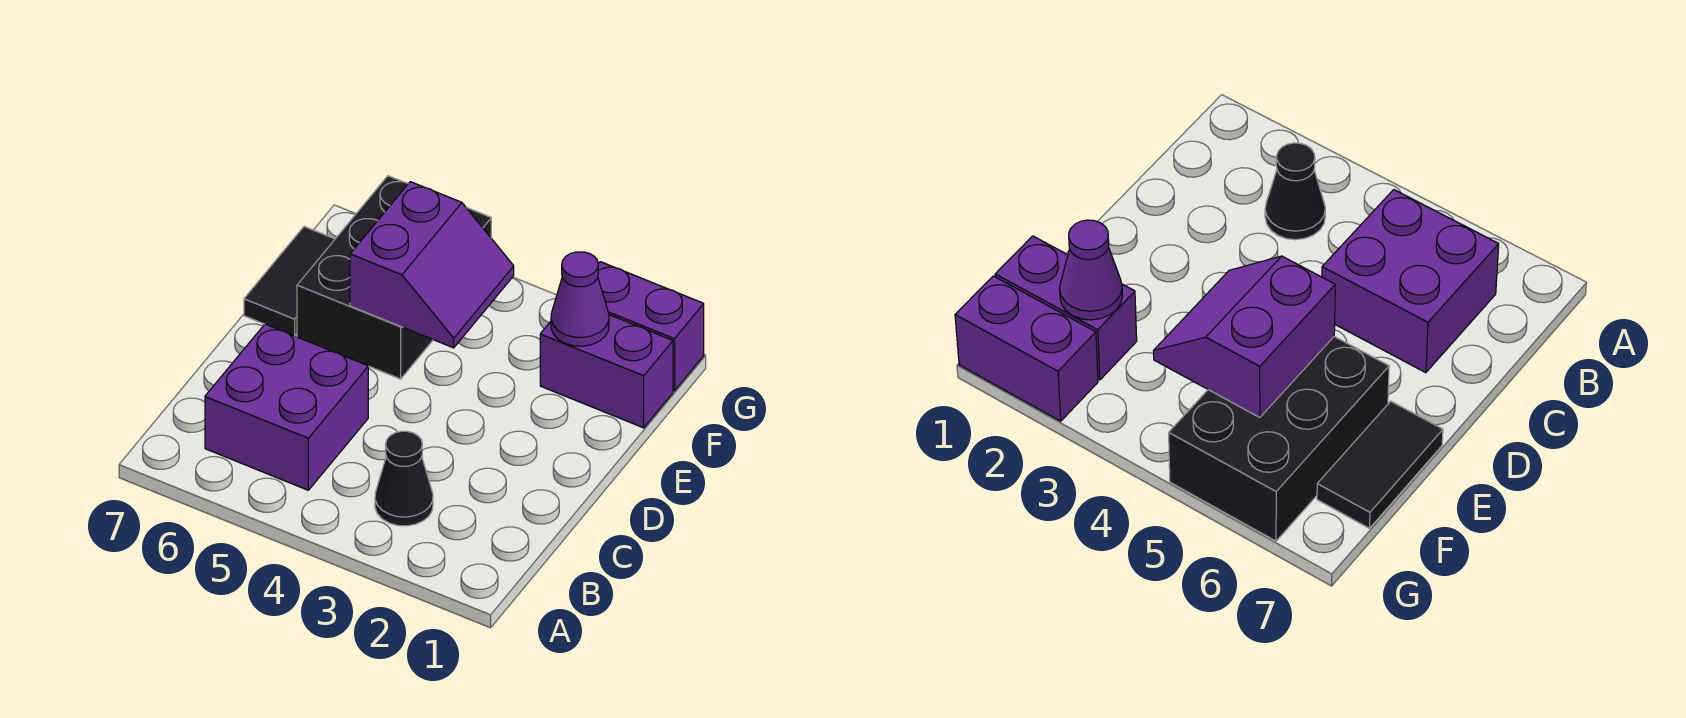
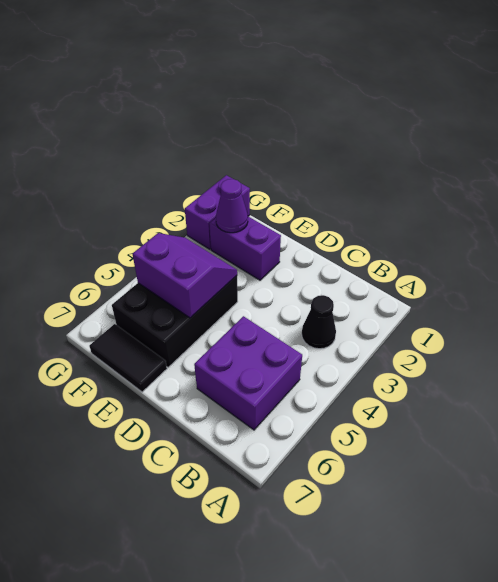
black 2x3 brick [297,176,491,379] -> black 2x3 brick turned to [112,276,238,367]
purple 1x2 brick [540,315,673,428] -> purple 1x2 brick turned to [209,216,281,280]

